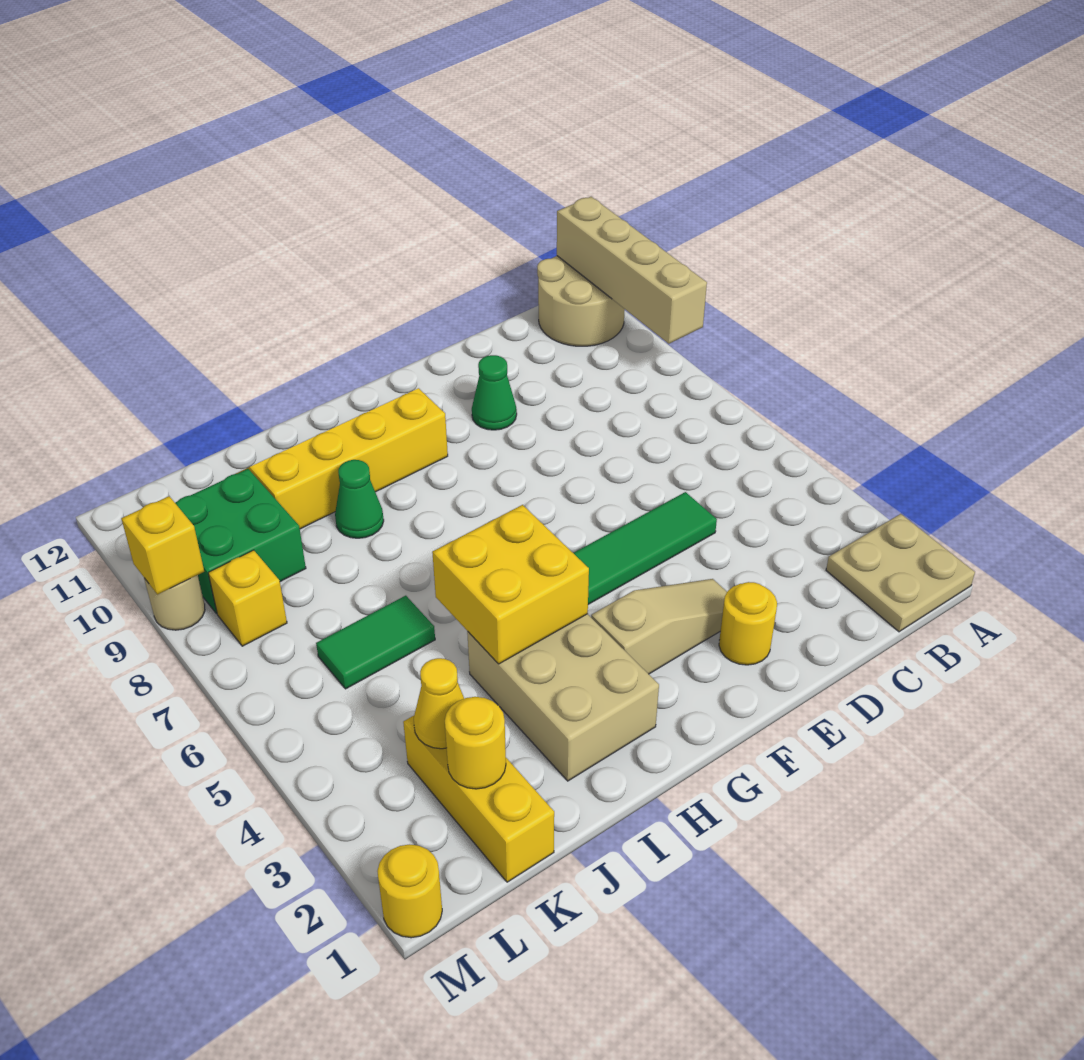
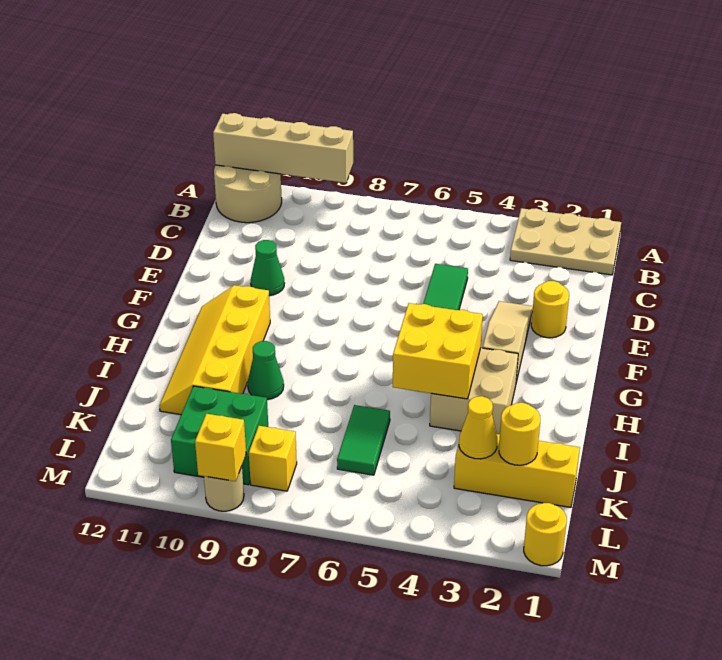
tan 2x2 plate [826,514,975,632] -> tan 2x3 plate [510,208,621,275]
tan 2x3 brick [467,614,659,781] -> tan 2x2 brick [430,348,518,435]

